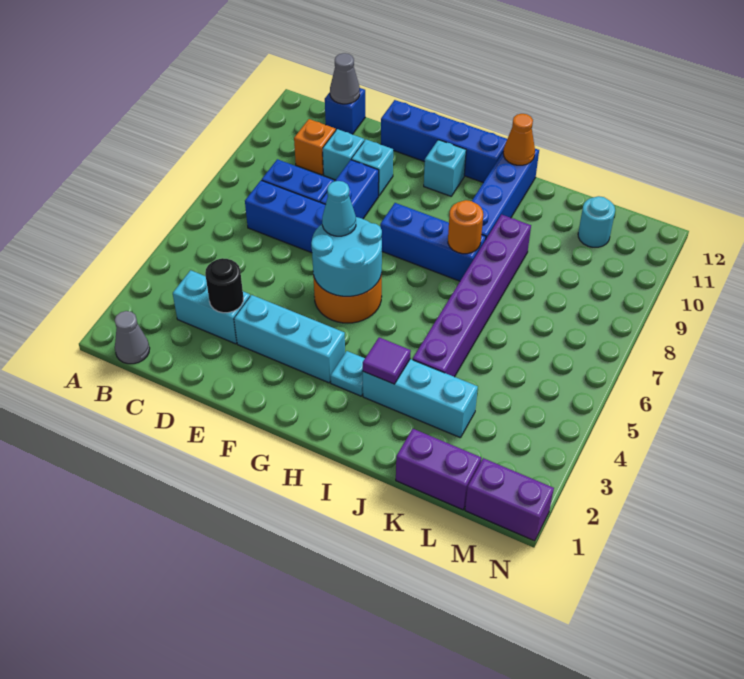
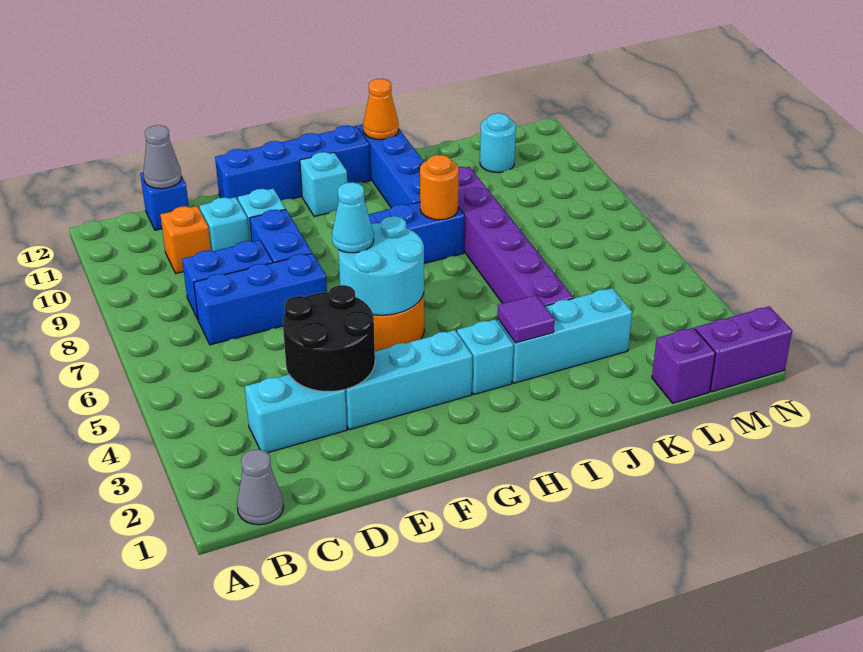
black 1x1 round brick [205,258,243,313] -> black 2x2 round brick [283,285,375,391]
cyan 1x1 plate [331,351,365,396] -> cyan 1x1 brick [457,319,513,394]
purple 1x2 brick [396,429,481,510] -> purple 1x1 brick [652,328,715,403]

